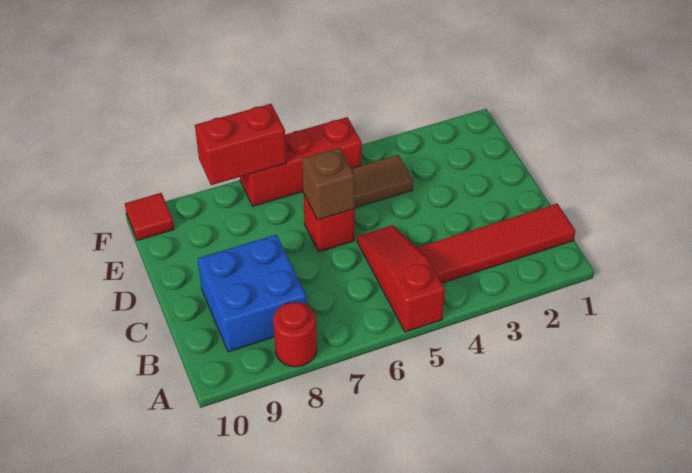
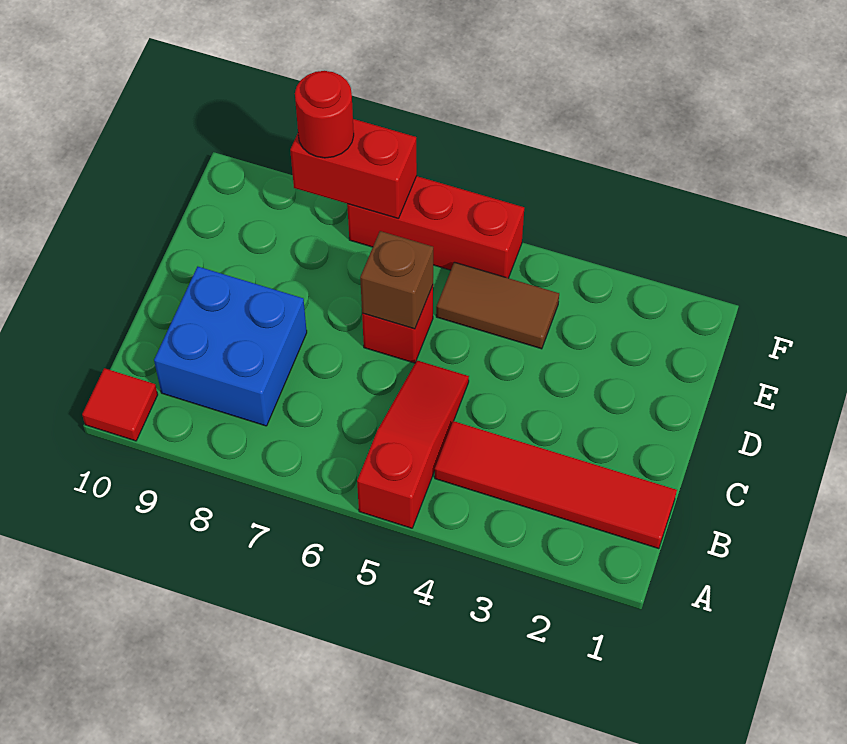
red 1x1 round brick [273,302,317,367] -> red 1x1 round brick moved to [295,71,354,158]
red 1x1 tile [125,193,174,241] -> red 1x1 tile moved to [82,368,158,441]

